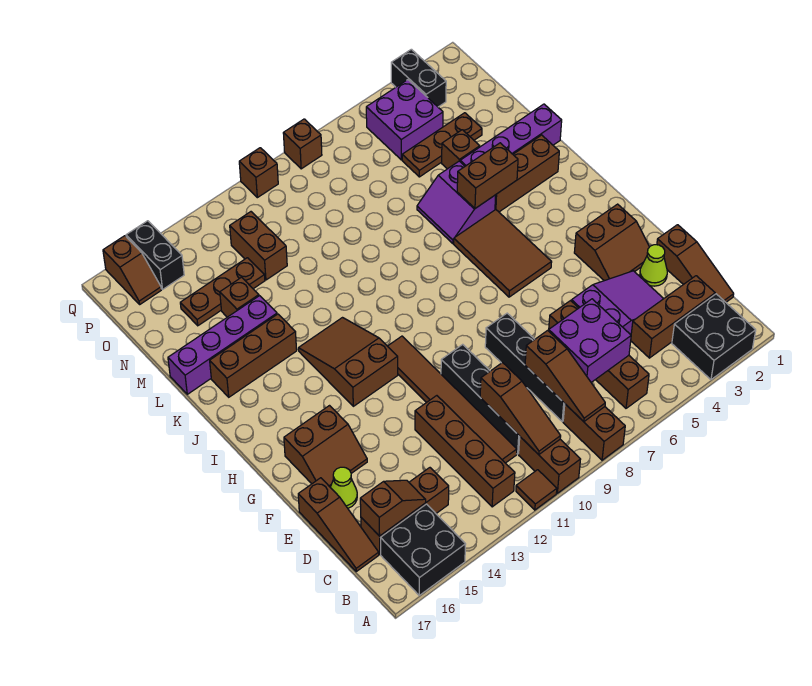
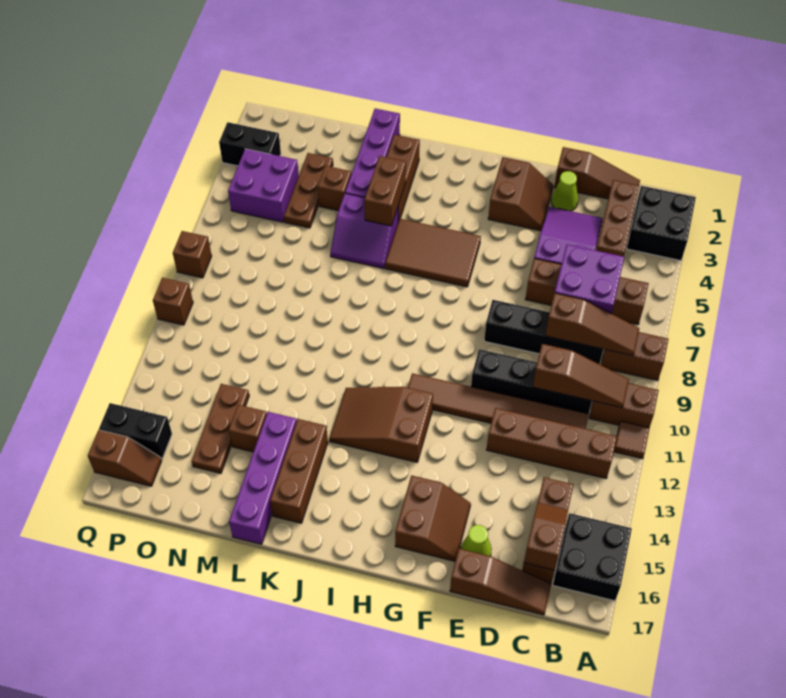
brown 1x2 brick [230,212,287,280] -> none

